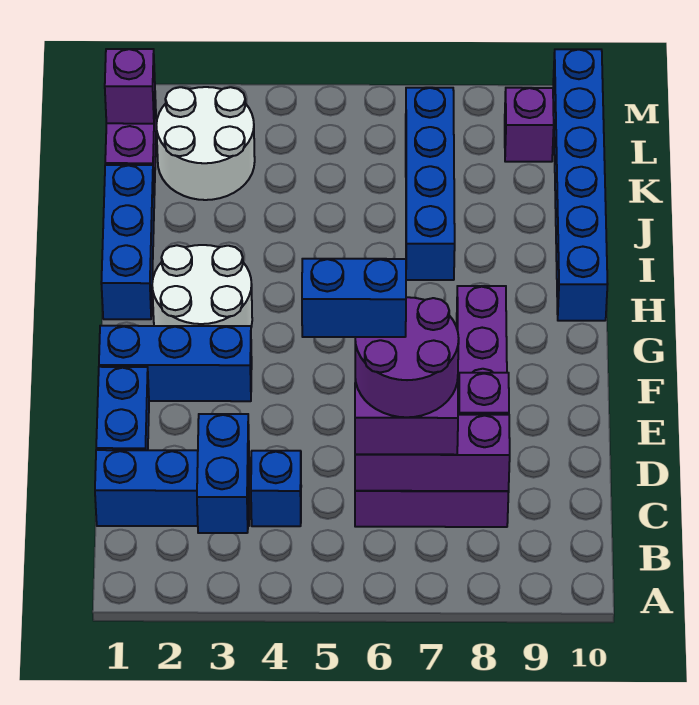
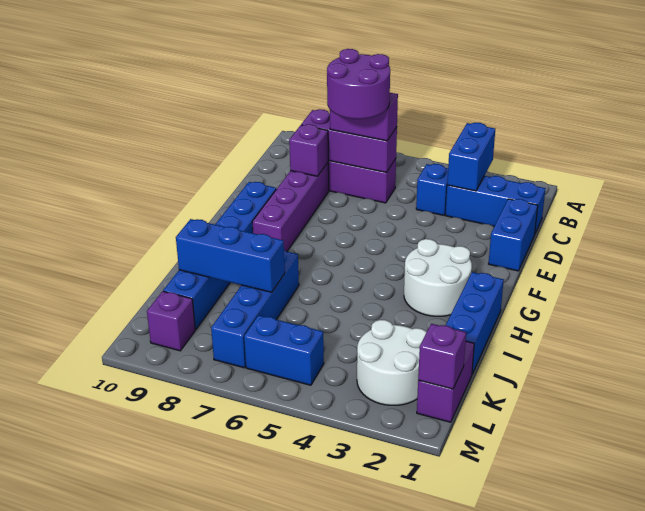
blue 1x2 brick [302,259,406,337] -> blue 1x2 brick moved to [244,315,324,385]
blue 1x3 brick [99,326,252,401] -> blue 1x3 brick moved to [176,219,285,292]
blue 1x6 brick [553,49,608,321] -> blue 1x6 brick moved to [163,182,276,329]

